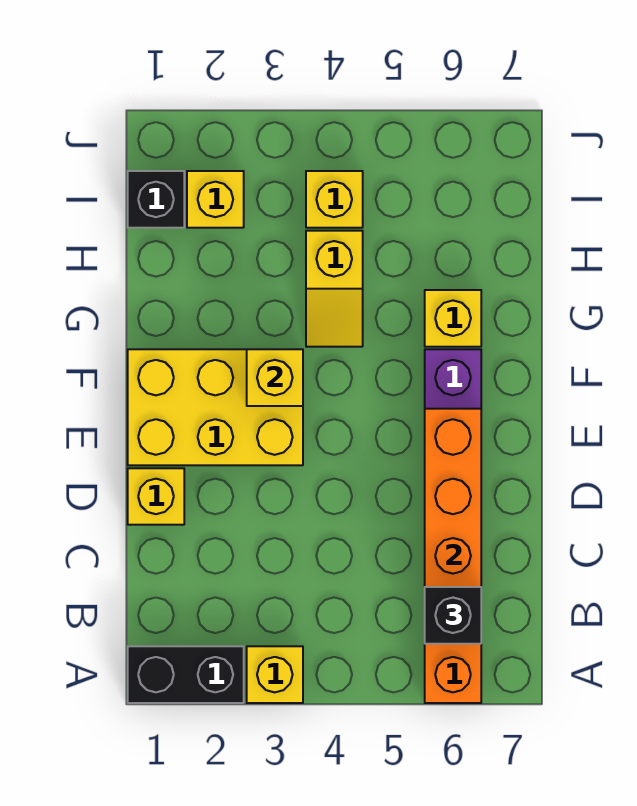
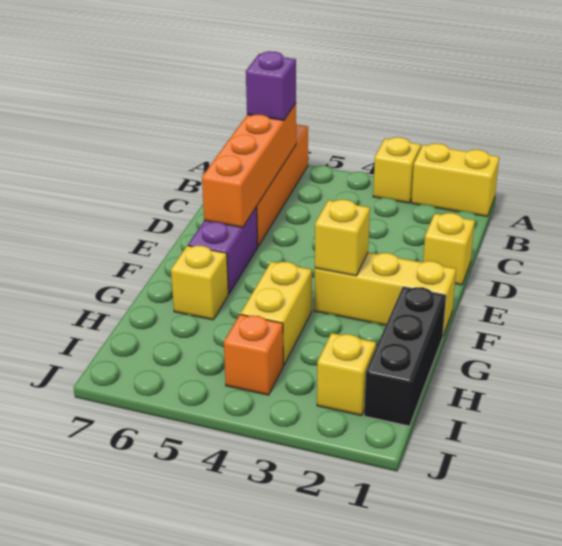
black 1x2 brick [128,646,244,703] -> yellow 1x2 brick [411,143,499,217]
black 1x1 brick [425,587,481,644] -> purple 1x1 brick [246,51,296,121]
yellow 2x3 brick [128,349,303,465] -> yellow 1x3 brick [314,252,456,335]
yellow 1x2 slope [306,231,363,347] -> yellow 1x2 brick [241,262,312,365]
black 1x1 brick [128,171,184,228] -> black 1x3 brick [364,287,446,426]
yellow 1x1 brick [306,171,363,228] -> orange 1x1 brick [224,314,283,395]

